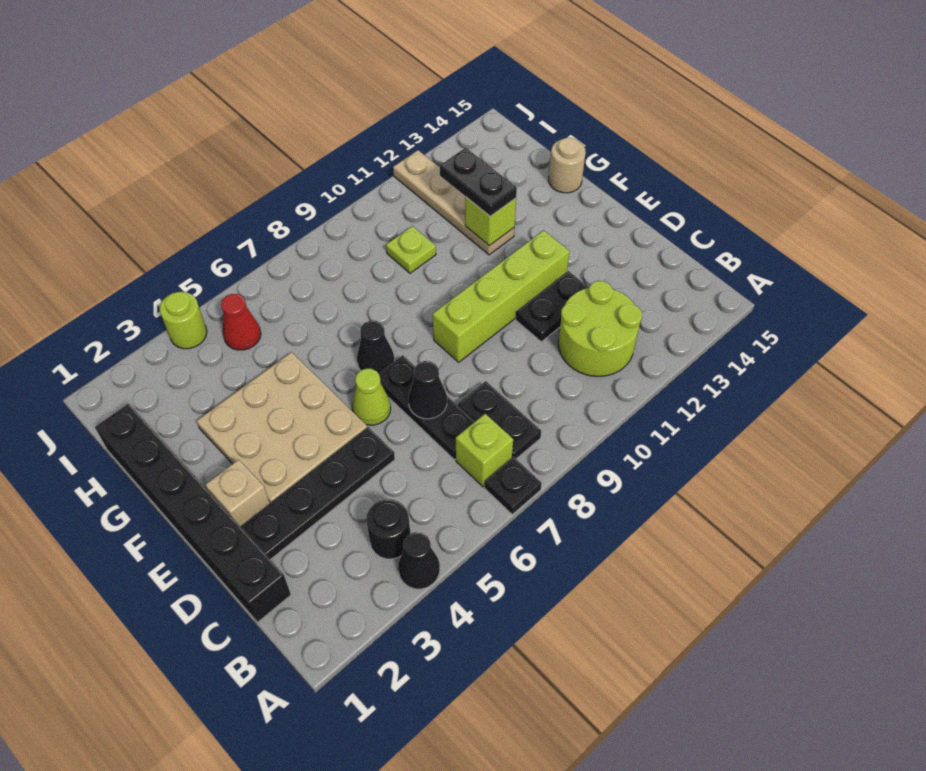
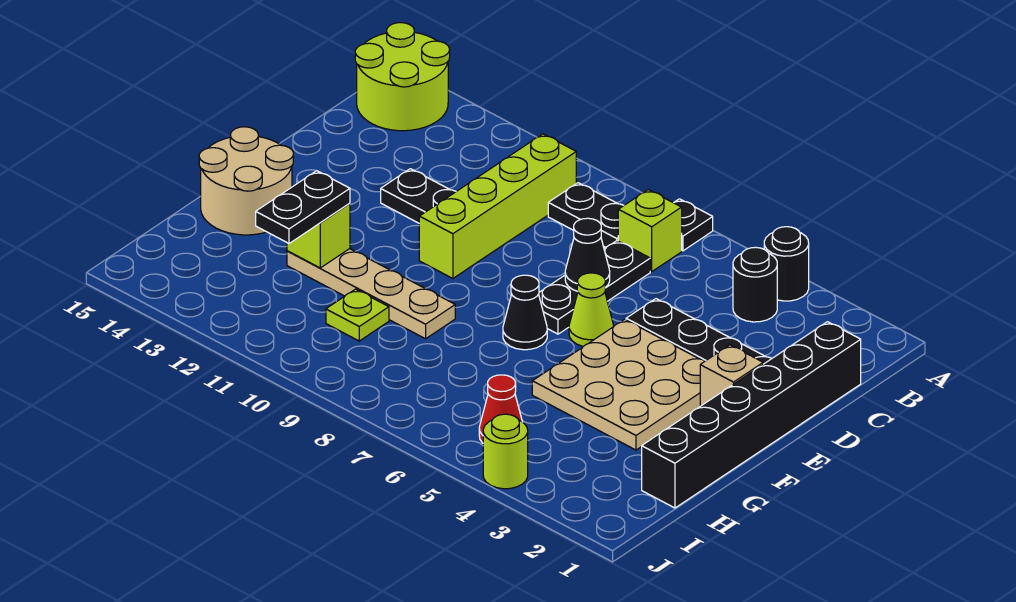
black 1x1 cone [398,532,440,589] -> black 1x1 round brick [764,227,809,301]
black 1x2 plate [458,381,541,459] -> black 1x2 plate turned to [548,183,624,247]
lime 2x2 round brick [558,281,642,376] -> lime 2x2 round brick moved to [355,23,450,131]
lime 1x4 brick [433,230,570,362] -> lime 1x4 brick turned to [419,134,576,278]
tan 1x4 plate [393,150,514,255] -> tan 1x4 plate turned to [287,249,455,339]
tan 1x1 round brick [549,138,586,193] -> tan 2x2 round brick [199,127,293,235]

